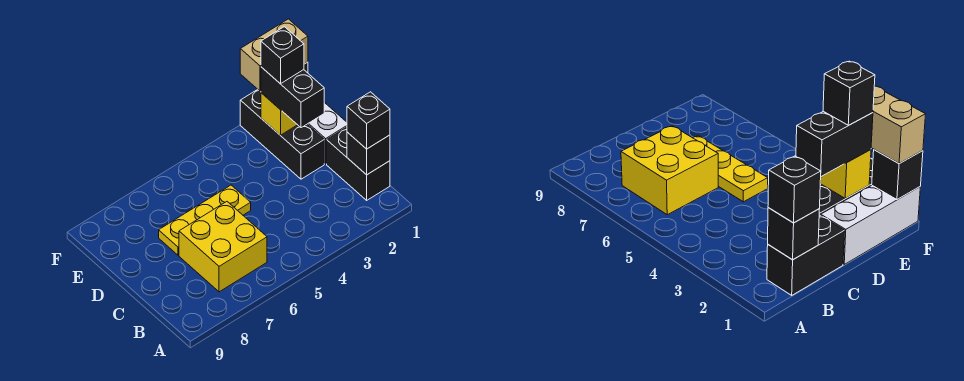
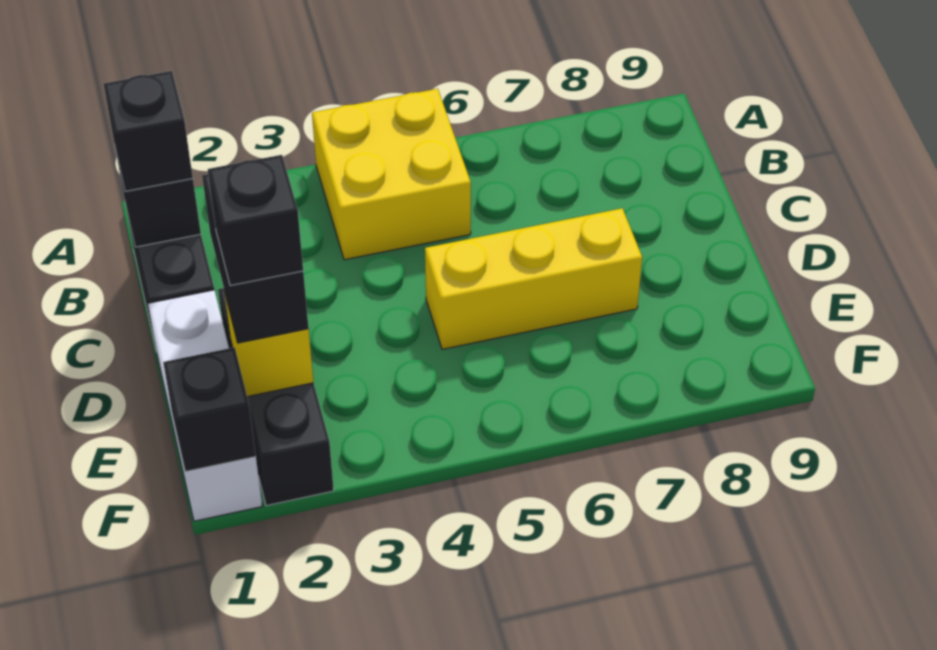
yellow 2x2 brick [179,202,267,292] -> yellow 2x2 brick moved to [312,89,471,260]
yellow 1x3 plate [159,185,251,255] -> yellow 1x3 brick [425,208,642,349]
tan 1x2 brick [240,19,308,91] -> none

